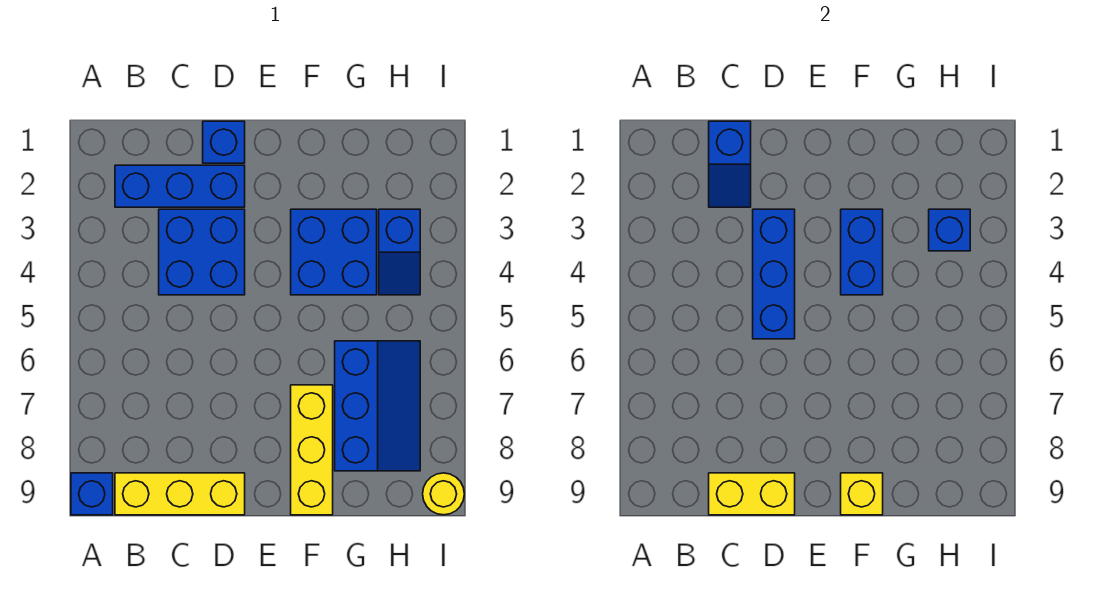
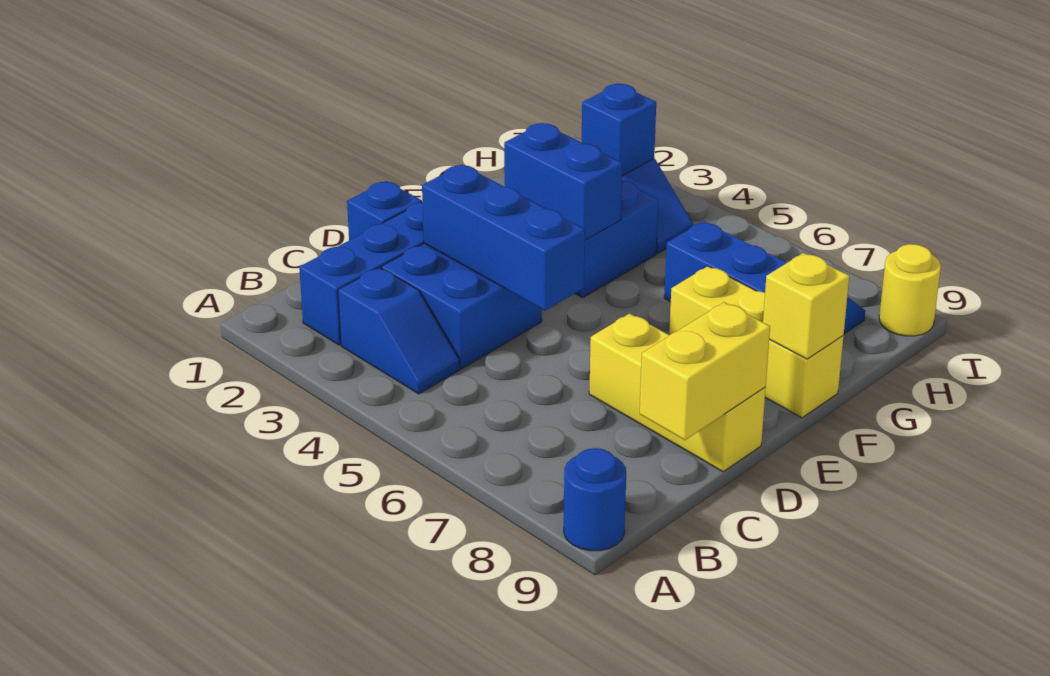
blue 1x1 brick [71,473,113,515] -> blue 1x1 round brick [564,448,626,551]
yellow 1x3 brick [115,473,245,515] -> yellow 1x3 brick turned to [589,313,766,472]
blue 1x2 slope [709,121,751,207] -> blue 1x2 slope moved to [338,267,460,394]

